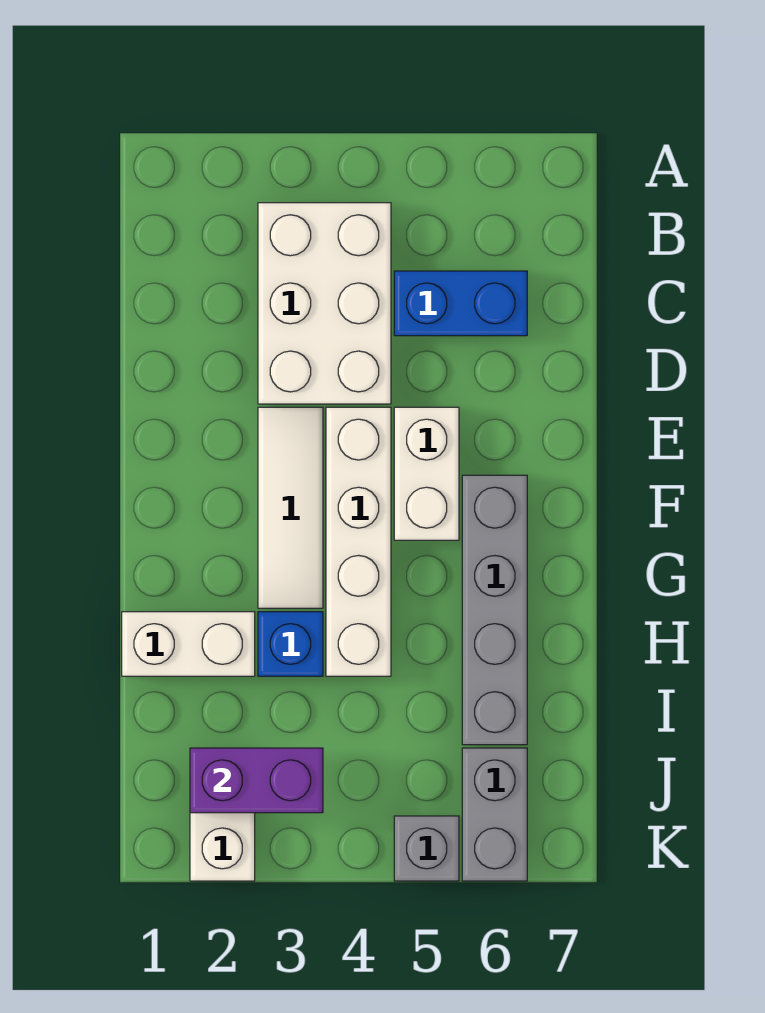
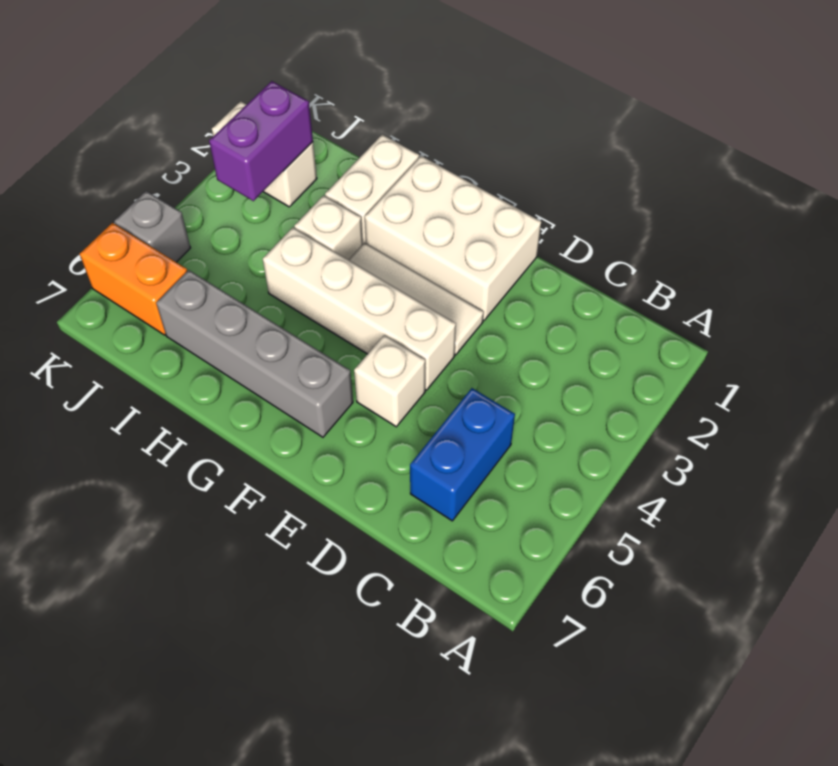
white 2x3 brick [258,203,391,404] -> white 2x3 brick moved to [365,156,541,320]
white 1x2 brick [394,407,459,540] -> white 1x1 brick [354,335,425,427]
blue 1x1 brick [258,612,323,676] -> white 1x1 brick [294,195,363,260]
grey 1x2 brick [462,748,527,881] -> orange 1x2 brick [80,223,187,335]

